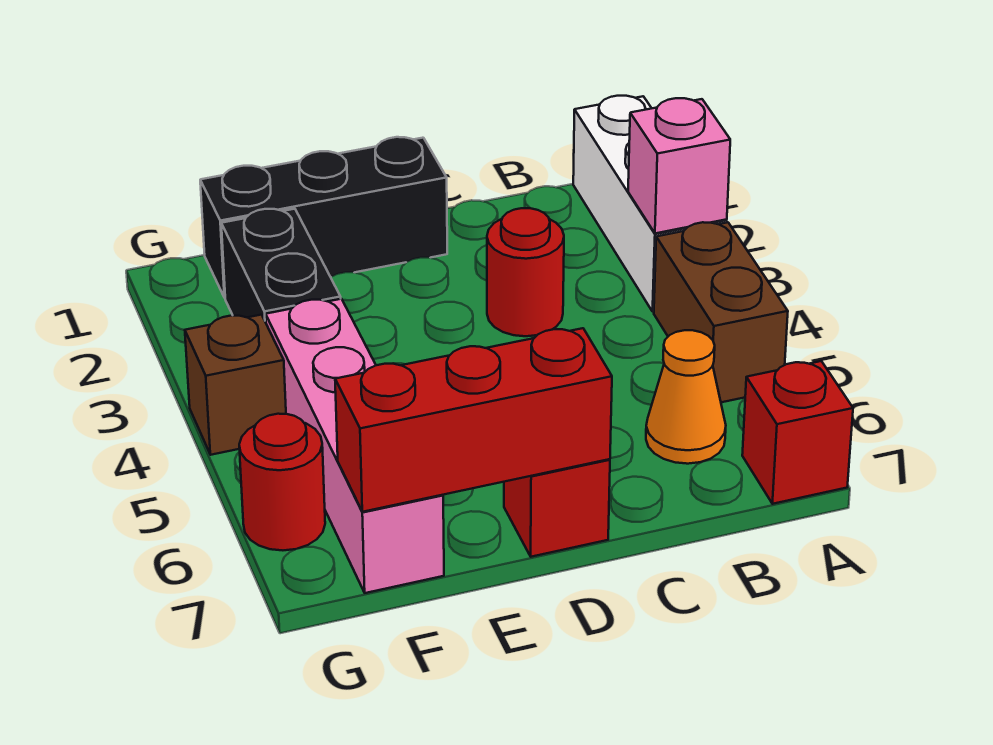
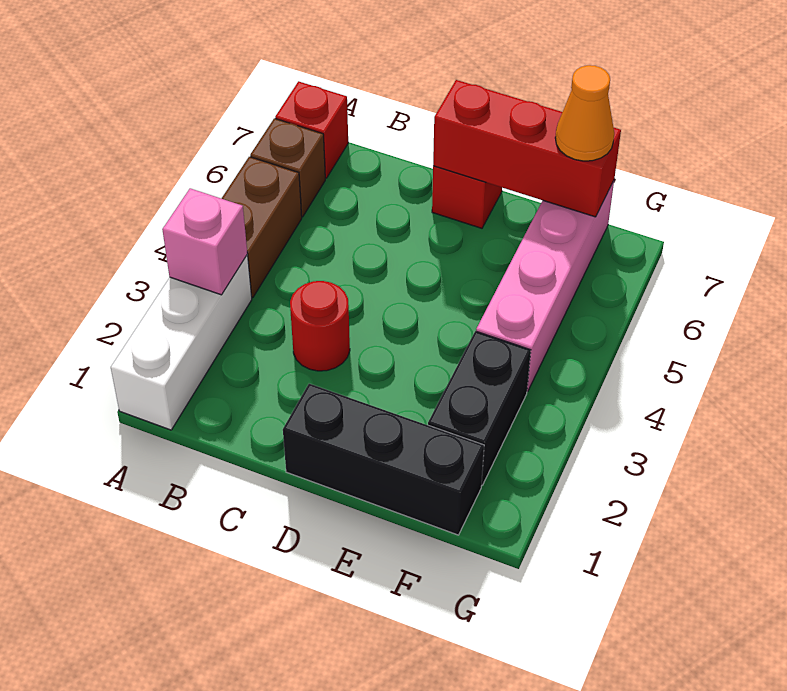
orange 1x1 cone [646,330,726,464] -> orange 1x1 cone moved to [555,65,614,161]
brown 1x1 brick [185,315,286,455] -> brown 1x1 brick moved to [250,118,325,217]
red 1x1 round brick [239,414,325,550] -> none

